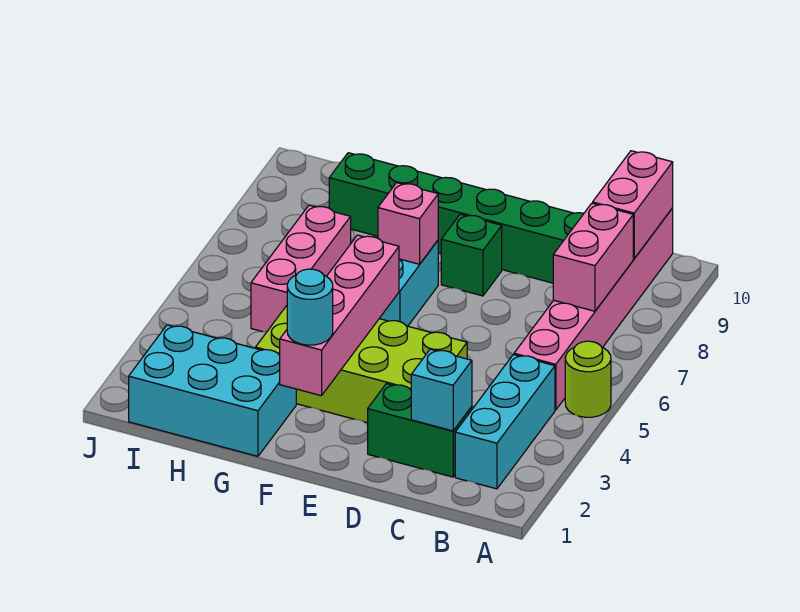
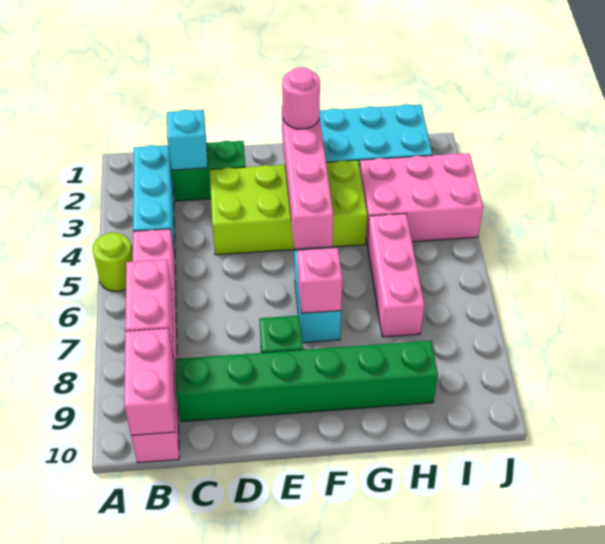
cyan 1x1 round brick [287,269,333,345] -> pink 1x1 round brick [282,67,320,129]
none -> pink 2x3 brick [360,153,483,243]

